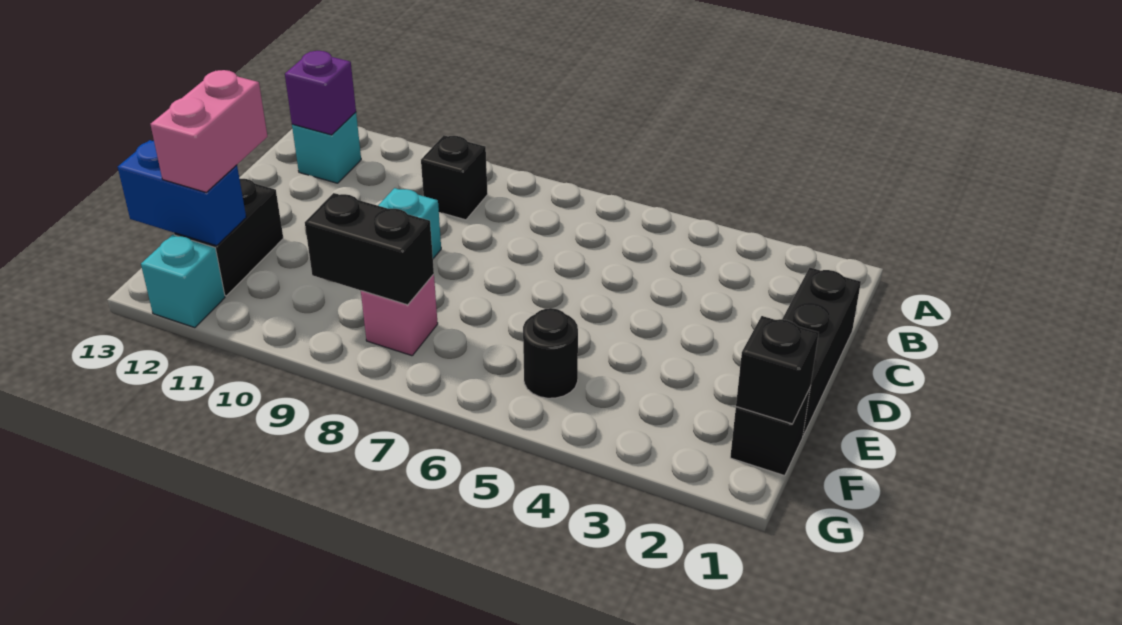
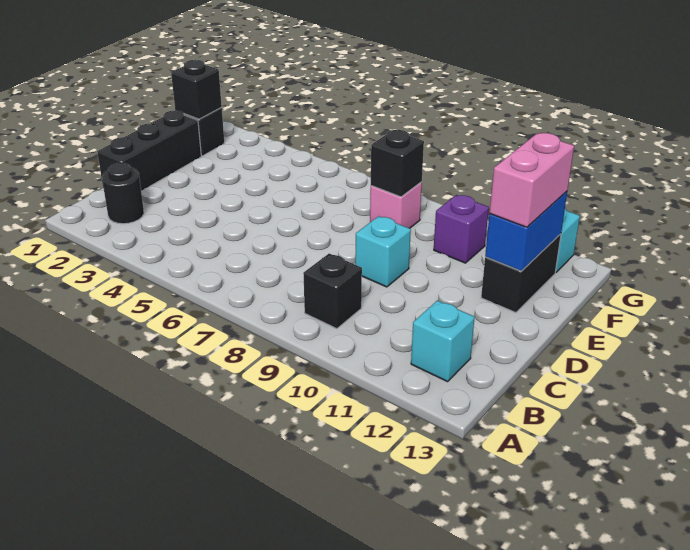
purple 1x1 brick [285,51,356,135] -> purple 1x1 brick moved to [434,195,489,263]
black 1x1 round brick [523,308,578,398] -> black 1x1 round brick moved to [102,163,144,224]
black 1x2 brick [305,193,434,305] -> black 1x1 brick [371,130,424,197]
blue 1x2 brick [118,140,246,246] -> blue 1x2 brick turned to [485,191,567,271]

